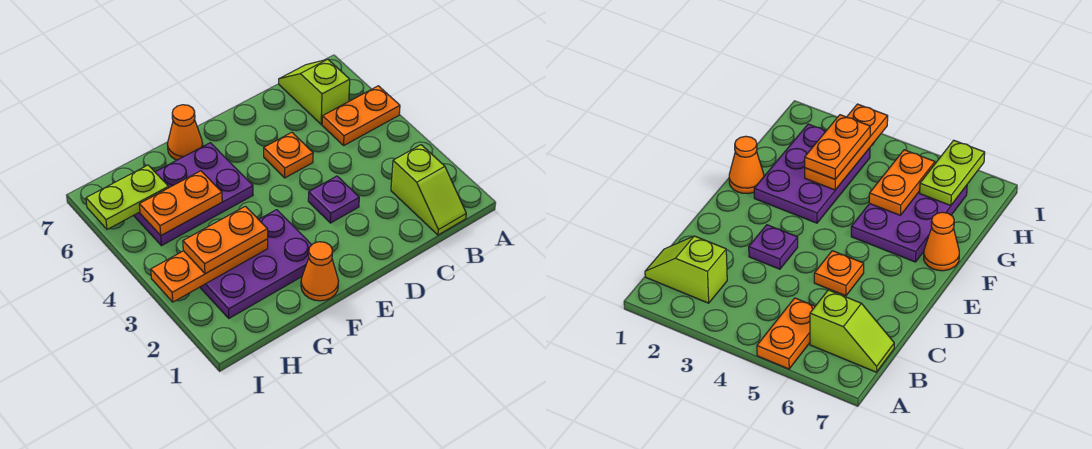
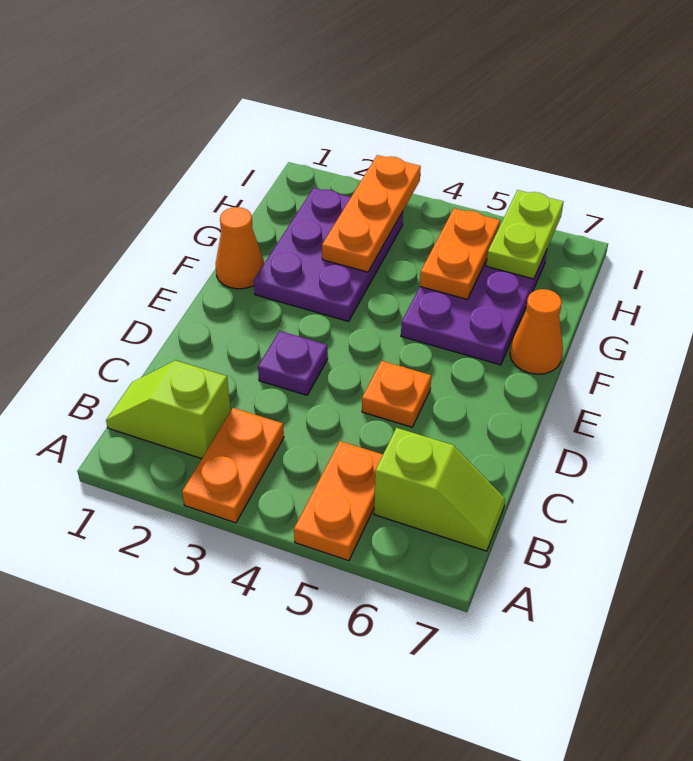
orange 1x2 plate [183,206,268,274] -> orange 1x2 plate moved to [182,408,284,523]

